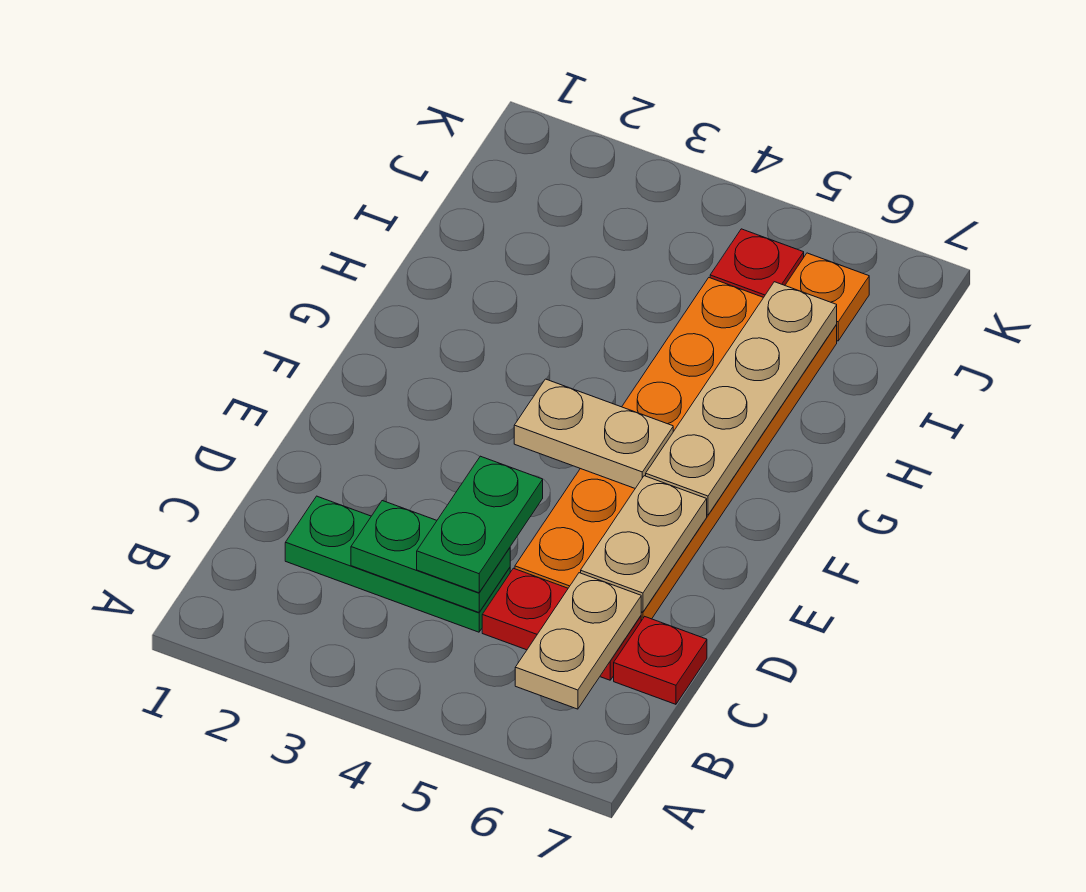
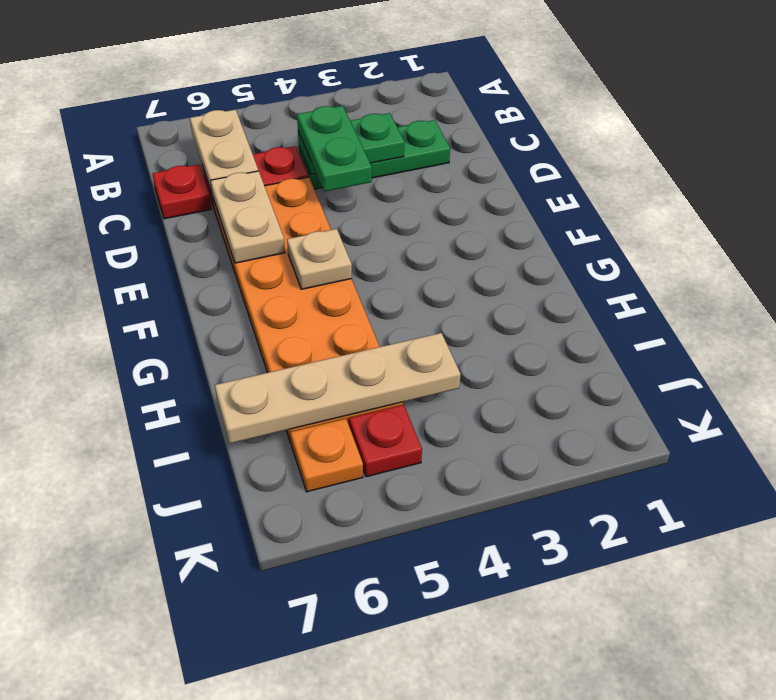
tan 1x2 plate [514,379,673,488] -> tan 1x1 plate [287,229,352,289]
tan 1x4 plate [646,282,837,515] -> tan 1x4 plate turned to [215,333,461,444]

